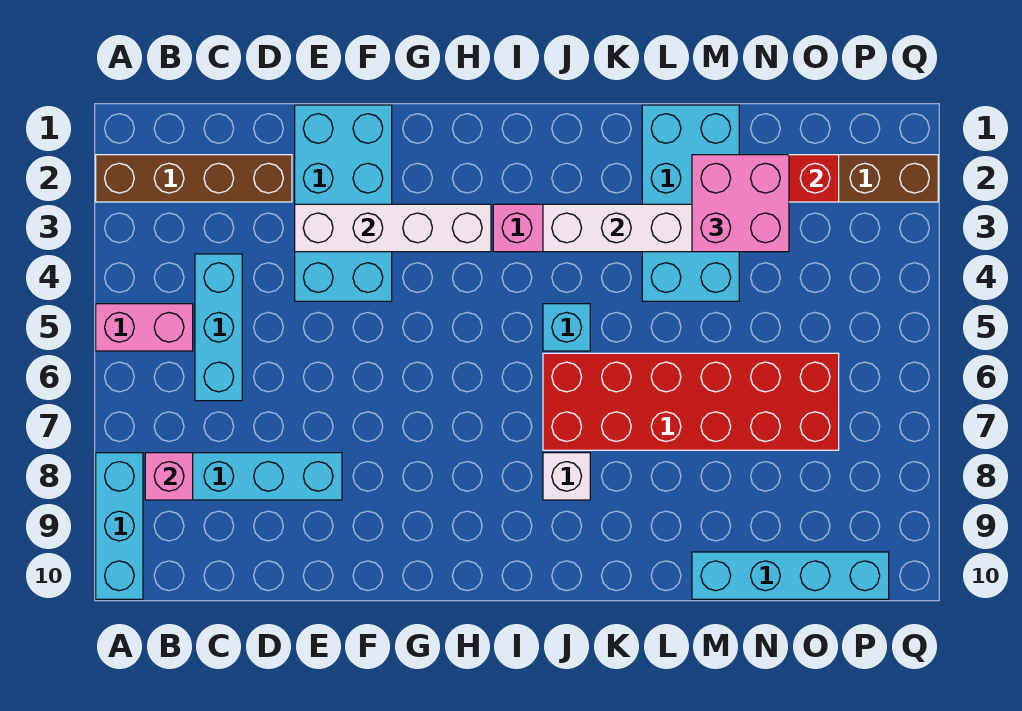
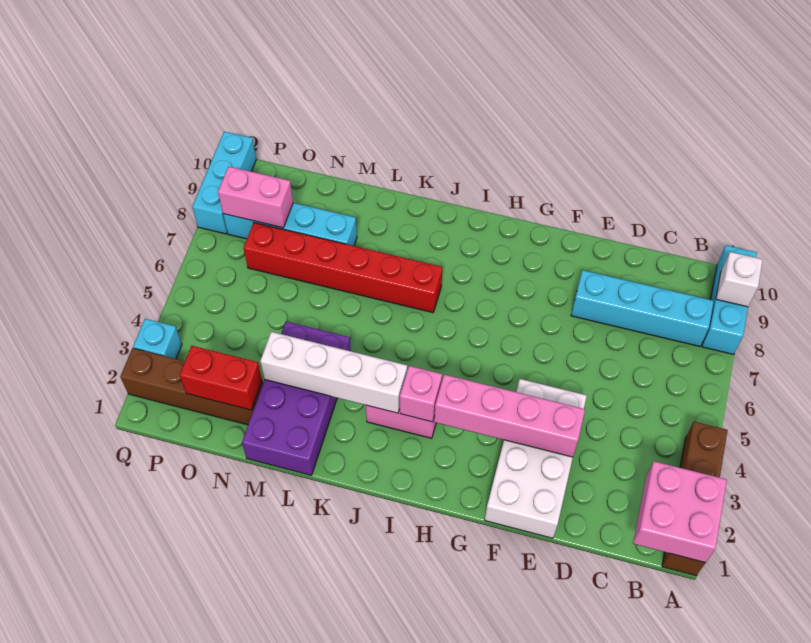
brown 1x4 brick [96,155,292,202] -> brown 1x4 brick turned to [662,422,728,576]
pink 1x2 brick [96,304,193,351] -> pink 1x2 brick moved to [218,166,293,228]
pink 1x1 brick [145,453,193,500] -> pink 1x1 brick moved to [400,366,442,422]
cyan 1x3 brick [195,254,242,401] -> cyan 1x3 brick moved to [192,132,256,234]
cyan 2x4 brick [295,105,392,301] -> white 2x4 brick [485,379,587,538]
white 1x4 brick [295,204,491,252] -> pink 1x4 brick [434,374,585,457]
cyan 1x1 brick [543,304,590,351] -> cyan 1x1 brick moved to [133,319,182,359]
red 2x6 brick [543,353,839,450] -> red 1x6 brick [243,223,442,313]
white 1x1 brick [543,453,590,500] -> white 1x1 brick moved to [716,252,763,307]
cyan 2x4 brick [642,105,739,301] -> purple 2x4 brick [242,322,351,475]
pink 2x2 brick [692,155,789,252] -> pink 2x2 brick moved to [633,461,727,563]
cyan 1x4 brick [692,552,889,599] -> cyan 1x4 brick moved to [223,203,357,246]

